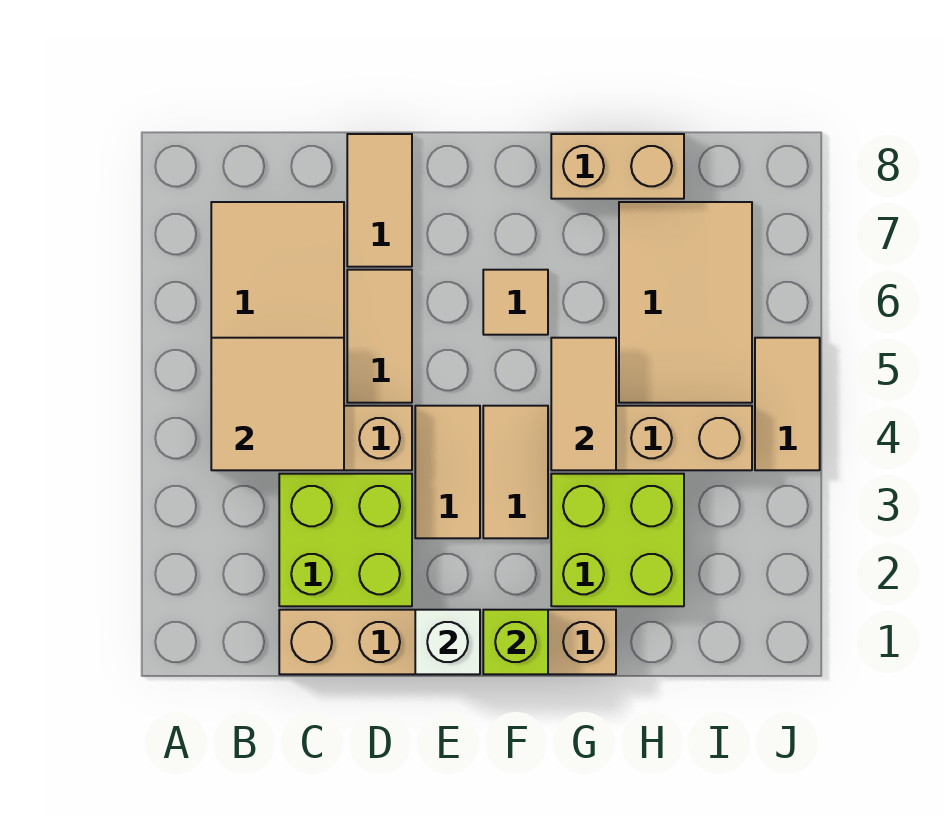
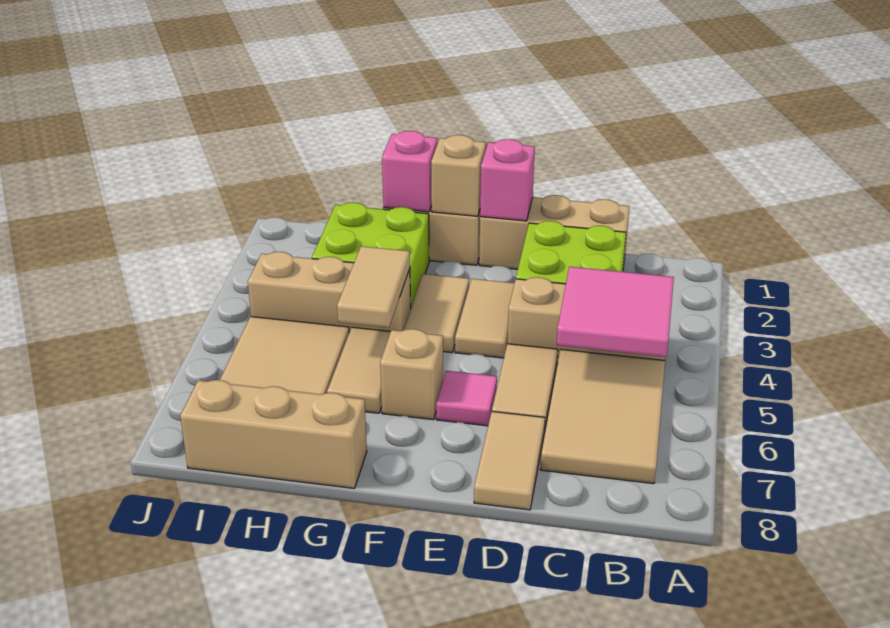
tan 2x2 tile [211,338,344,470] -> pink 2x2 tile [557,267,674,357]
white 1x1 brick [415,610,480,674] -> pink 1x1 brick [480,139,535,221]
none -> pink 1x1 tile [436,371,497,426]
lime 1x1 brick [483,610,548,674] -> tan 1x1 brick [431,135,486,216]
tan 1x1 tile [483,270,548,335] -> tan 1x1 brick [380,329,443,420]
none -> pink 1x1 brick [382,131,437,212]
tan 1x2 brick [551,134,684,199] -> tan 1x3 brick [180,380,367,488]
tan 1x2 tile [755,338,820,470] -> tan 1x2 tile moved to [327,327,391,413]

